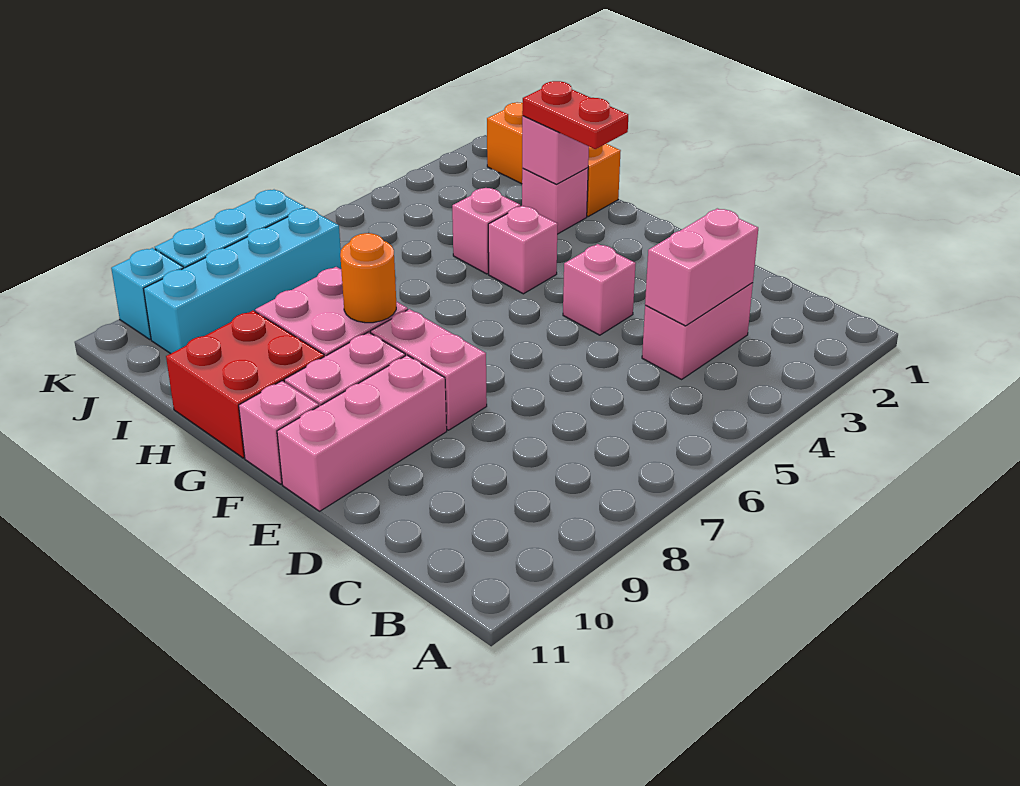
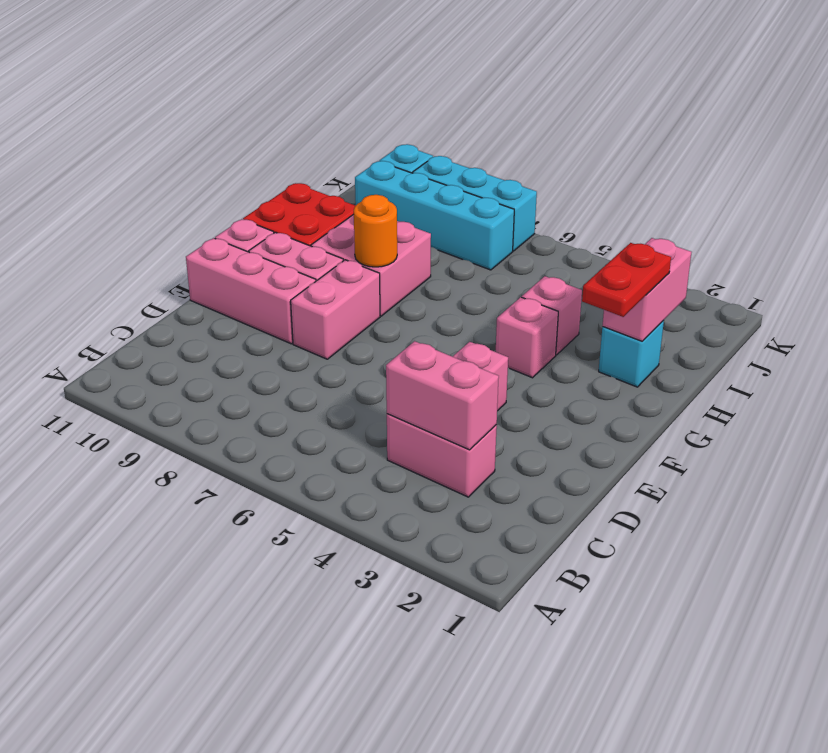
orange 1x3 brick [487,102,621,216] -> none
pink 1x1 brick [522,168,588,234] -> cyan 1x1 brick [599,320,664,387]
pink 1x1 brick [522,116,589,184] -> pink 1x2 brick [603,238,692,341]

